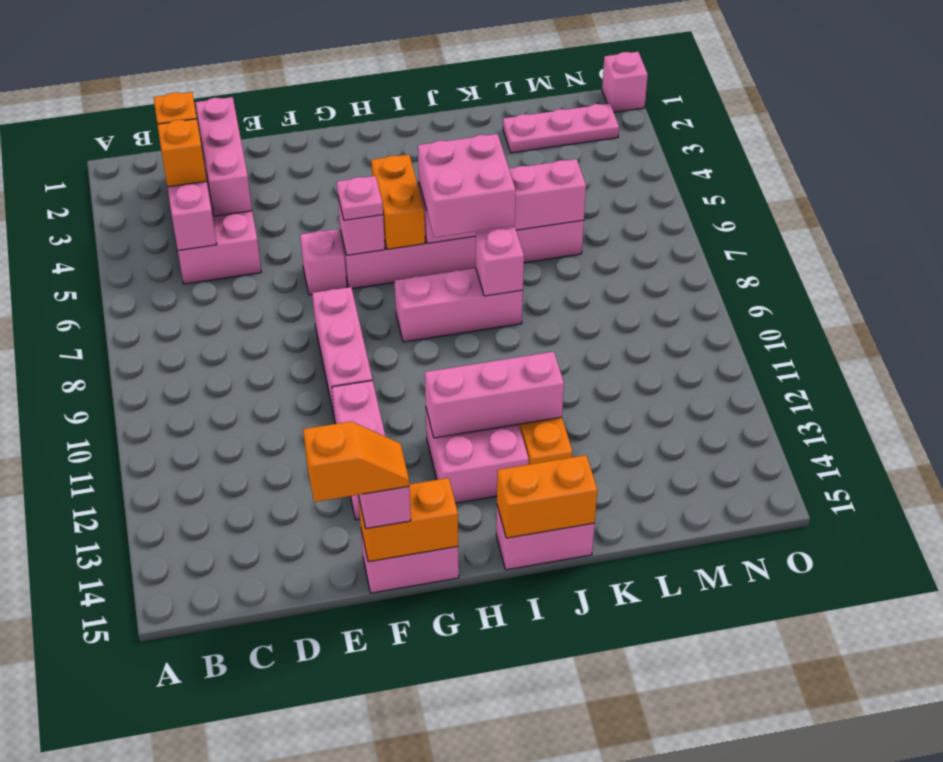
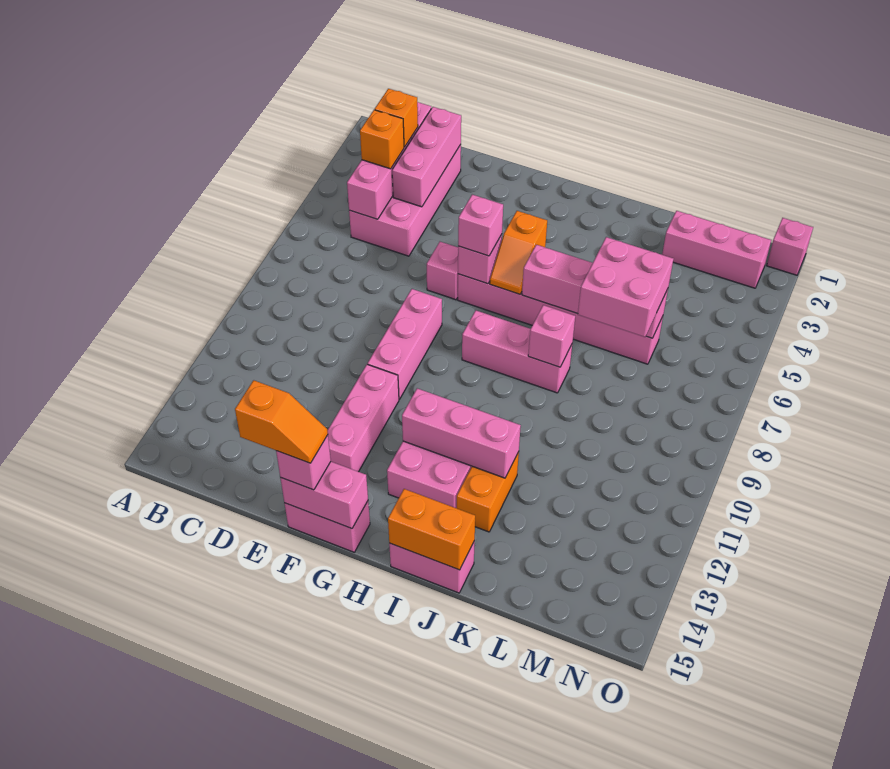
orange 1x2 brick [358,478,458,562] -> pink 1x2 brick [281,462,368,529]
pink 1x1 plate [337,176,383,220] -> pink 1x1 brick [458,195,503,256]
orange 1x2 brick [371,154,425,249] -> orange 1x2 slope [490,211,547,294]
pink 2x2 brick [418,134,516,237] -> pink 2x2 brick moved to [578,237,673,337]
pink 1x3 plate [503,103,619,153] -> pink 1x3 brick [662,211,771,288]

